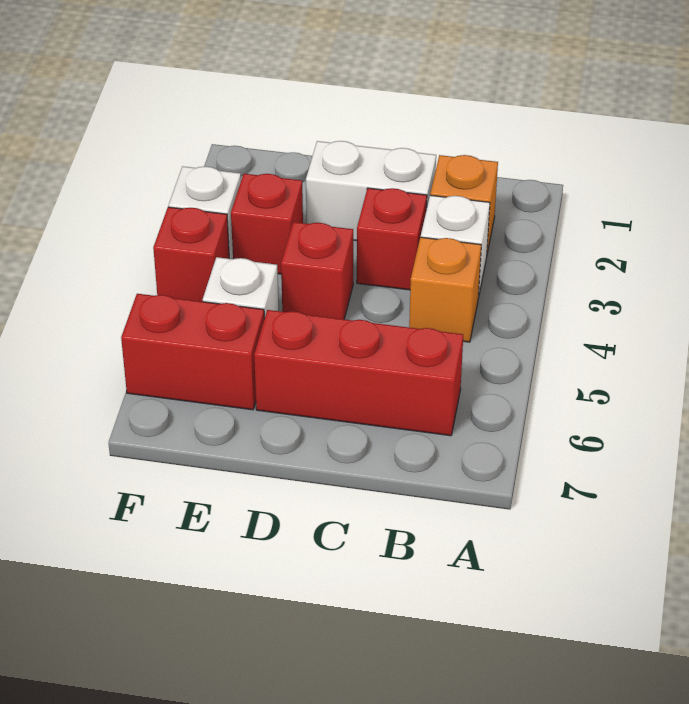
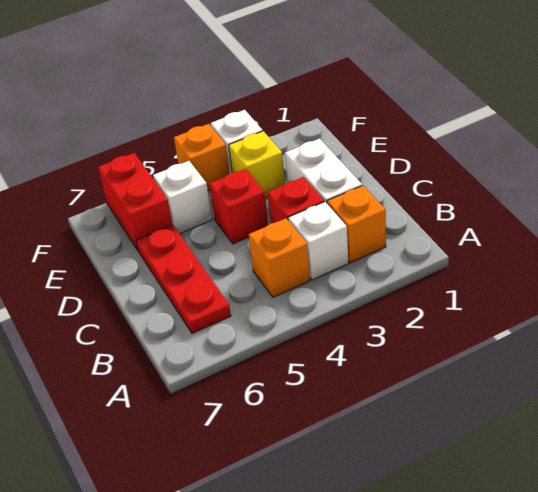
red 1x3 brick [254,310,463,436] -> red 1x3 plate [136,225,231,333]
red 1x1 brick [231,174,303,274] -> yellow 1x1 brick [229,131,285,198]
red 1x1 brick [153,207,229,302] -> orange 1x1 brick [174,124,230,191]

